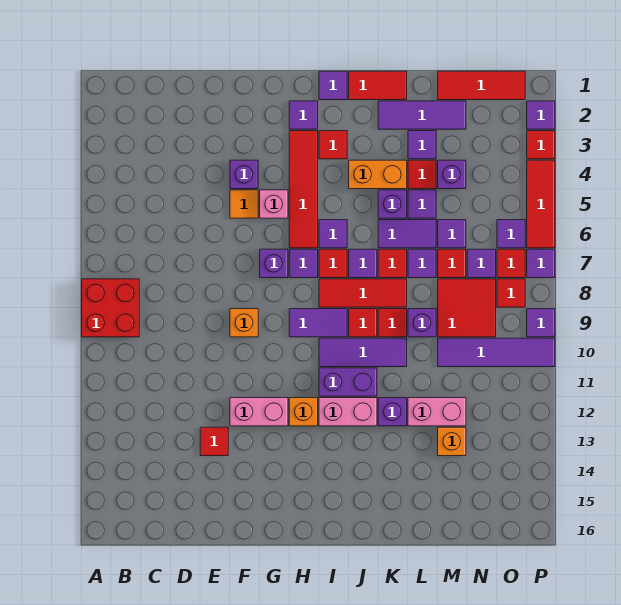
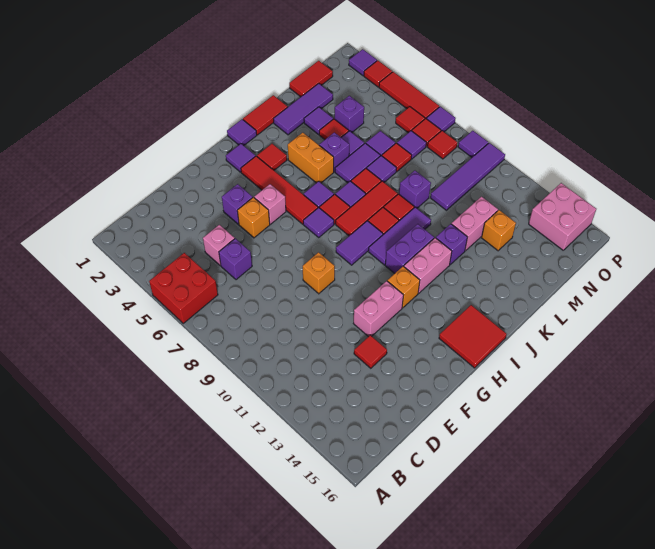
red 2x2 brick [82,279,139,337] -> red 2x2 brick moved to [149,253,218,323]
none -> pink 1x1 brick [203,225,235,266]
orange 1x1 tile [230,190,258,218] -> orange 1x1 brick [237,197,270,238]
purple 1x1 brick [260,249,288,278] -> purple 1x1 brick moved to [219,239,252,280]
orange 1x2 brick [349,160,407,189] -> orange 1x2 brick turned to [288,133,334,183]
red 1x3 tile [438,71,525,100] -> red 1x2 tile [289,61,333,97]
red 2x2 tile [438,279,496,337] -> red 2x2 tile moved to [439,305,507,368]
purple 1x1 tile [497,220,525,248] -> red 1x1 tile [396,107,425,133]
none -> pink 2x2 brick [529,183,596,250]

